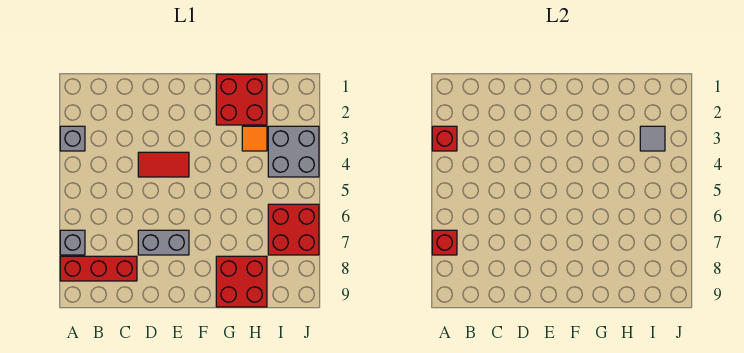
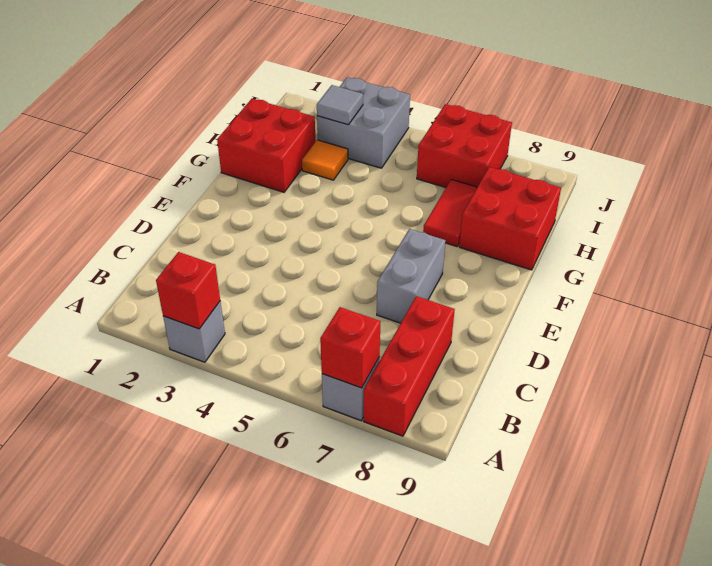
red 1x2 tile [138,152,189,177] -> red 1x2 tile moved to [423,179,477,247]

